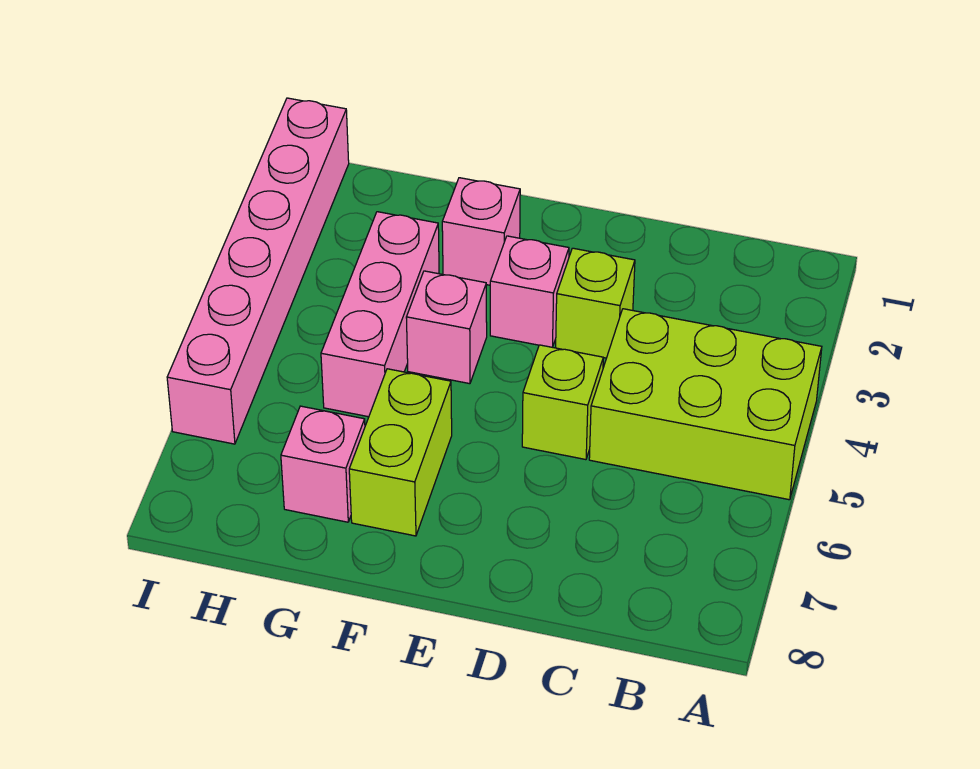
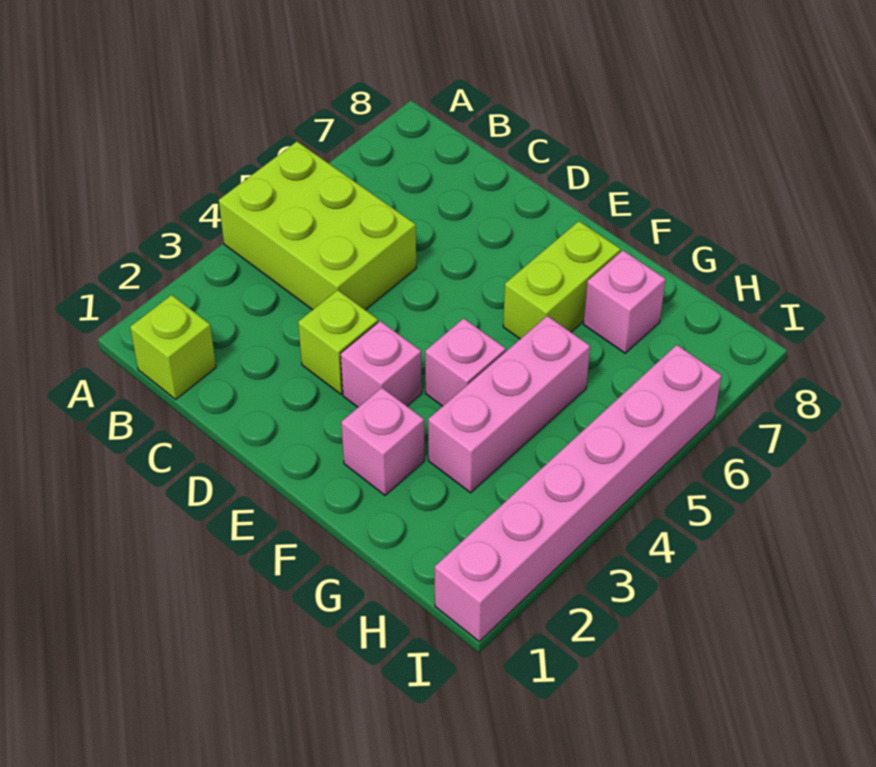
lime 1x1 brick [522,345,603,460] -> lime 1x1 brick moved to [130,295,216,399]

